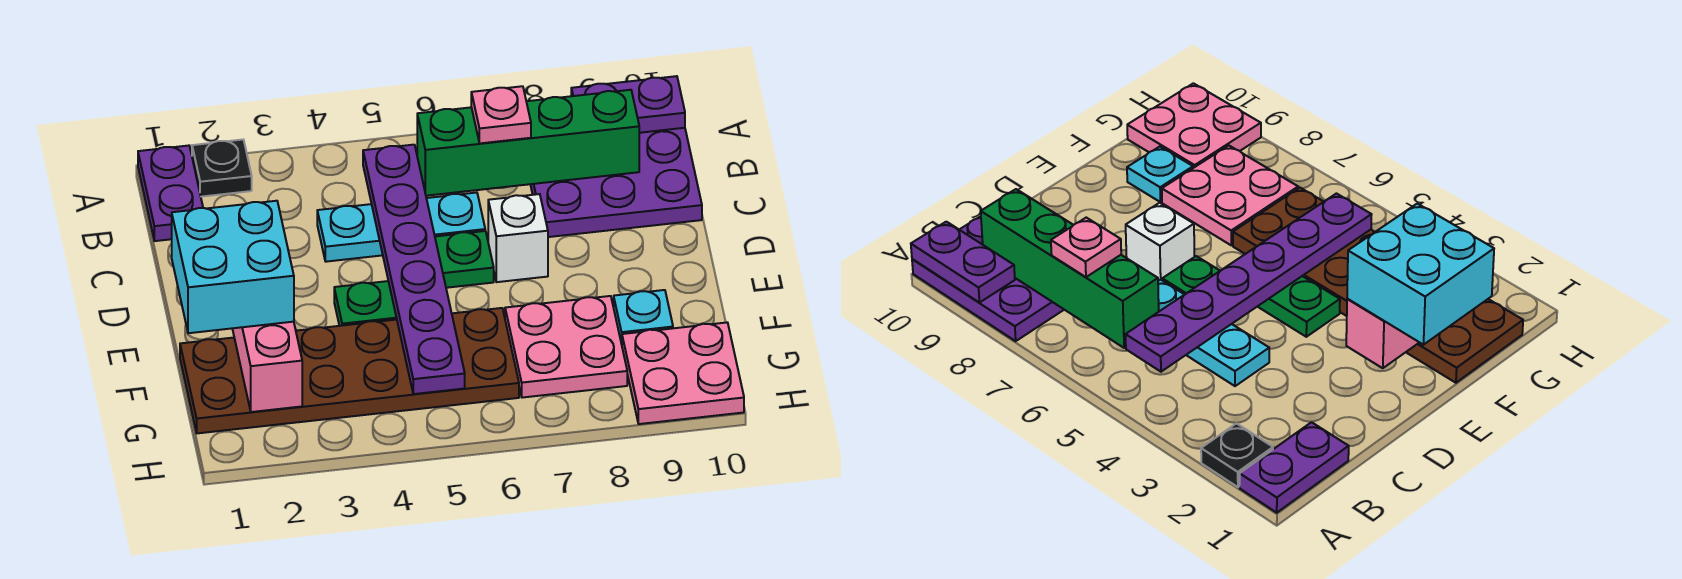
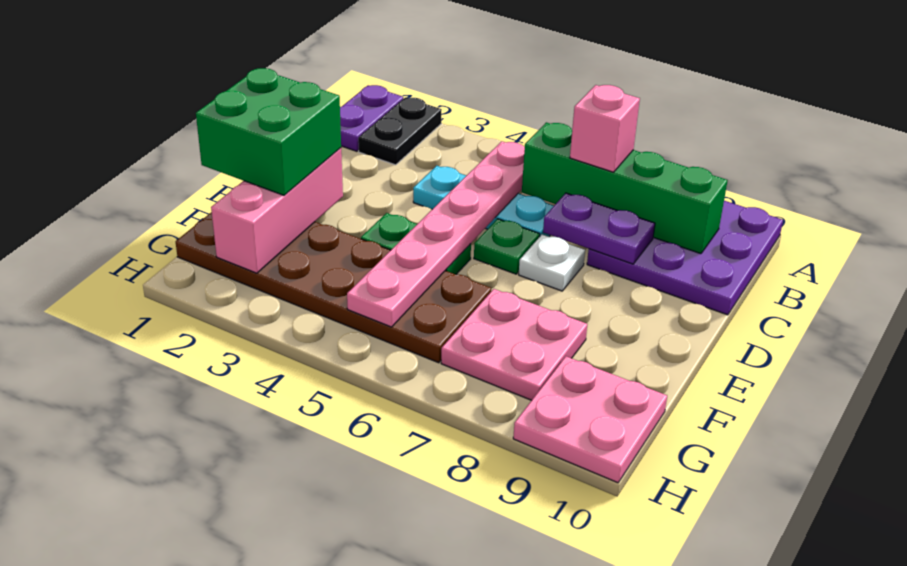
black 1x1 plate [192,140,252,197] -> black 1x2 plate [358,97,442,165]
purple 1x2 plate [571,76,685,133] -> purple 1x2 plate moved to [543,193,655,264]
purple 1x6 plate [363,145,465,394] -> pink 1x6 plate [347,141,525,327]
pink 1x1 plate [471,86,531,143] -> pink 1x1 brick [570,85,640,172]
white 1x1 brick [488,194,548,282] -> white 1x1 plate [519,235,585,291]
cyan 2x2 brick [172,201,294,333] -> green 2x2 brick [196,68,341,195]
cyan 1x1 plate [614,290,673,344] -> none

